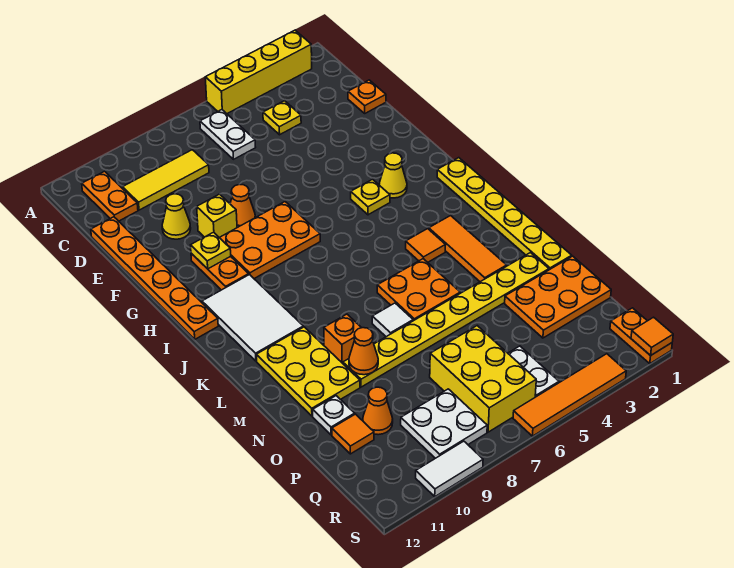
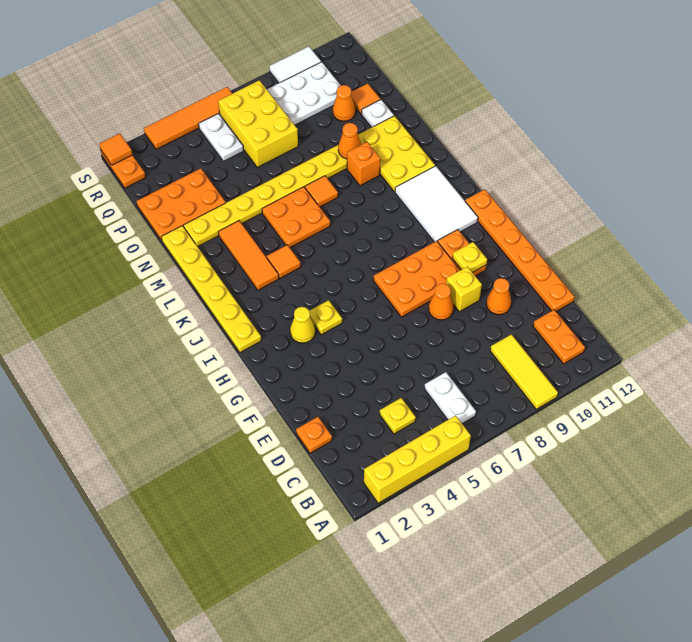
yellow 1x3 tile [122,150,209,210] -> yellow 1x3 tile turned to [490,334,558,409]
yellow 1x1 cone [162,194,191,239] -> orange 1x1 cone [486,278,511,315]
white 1x1 tile [372,303,413,337] -> orange 1x1 tile [305,176,338,207]
white 2x2 plate [401,389,487,458] -> white 2x3 plate [267,62,341,125]

